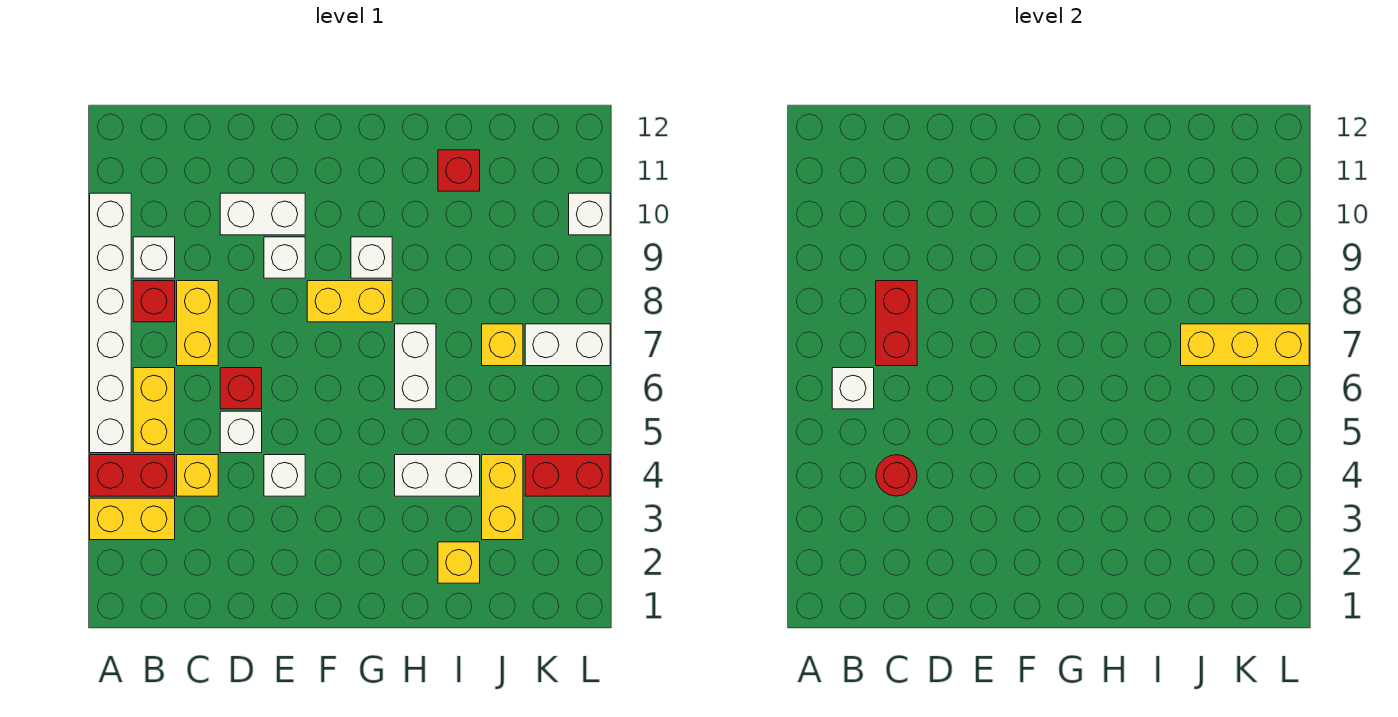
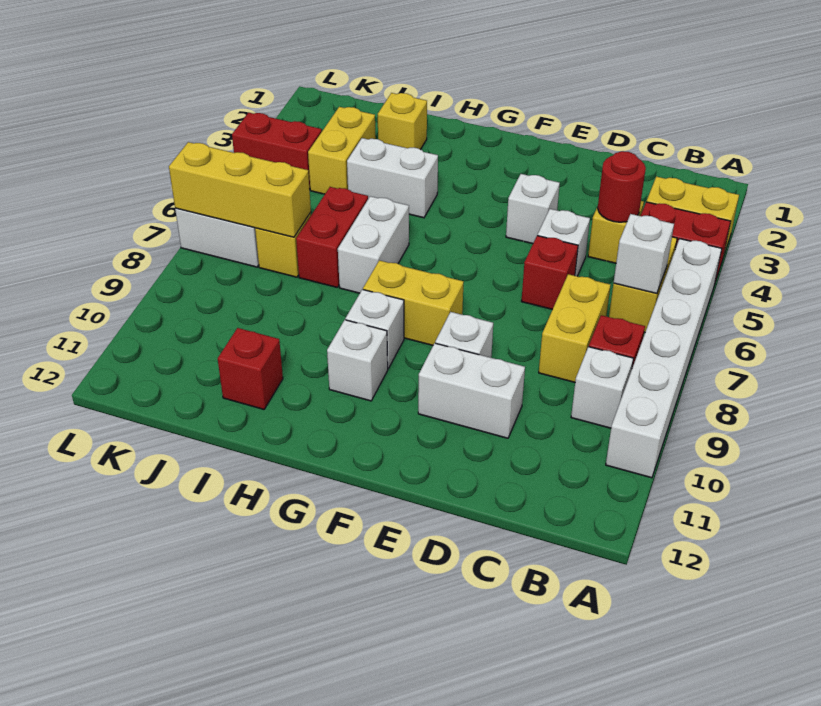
red 1x2 brick [876,281,917,366] -> red 1x2 brick moved to [296,187,368,288]
white 1x1 brick [569,193,610,235] -> white 1x1 brick moved to [327,320,388,401]

